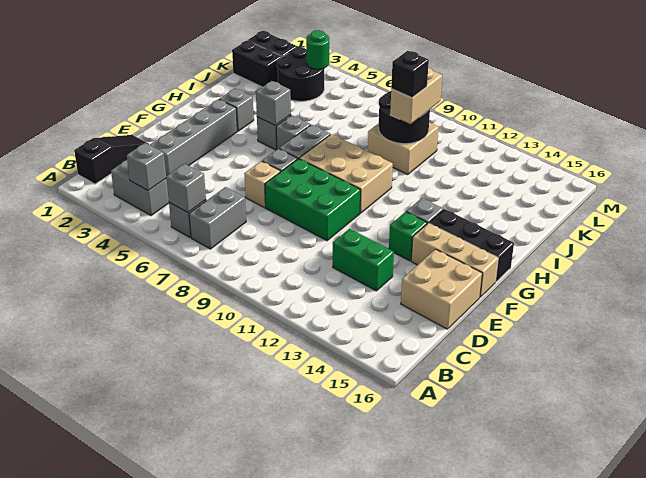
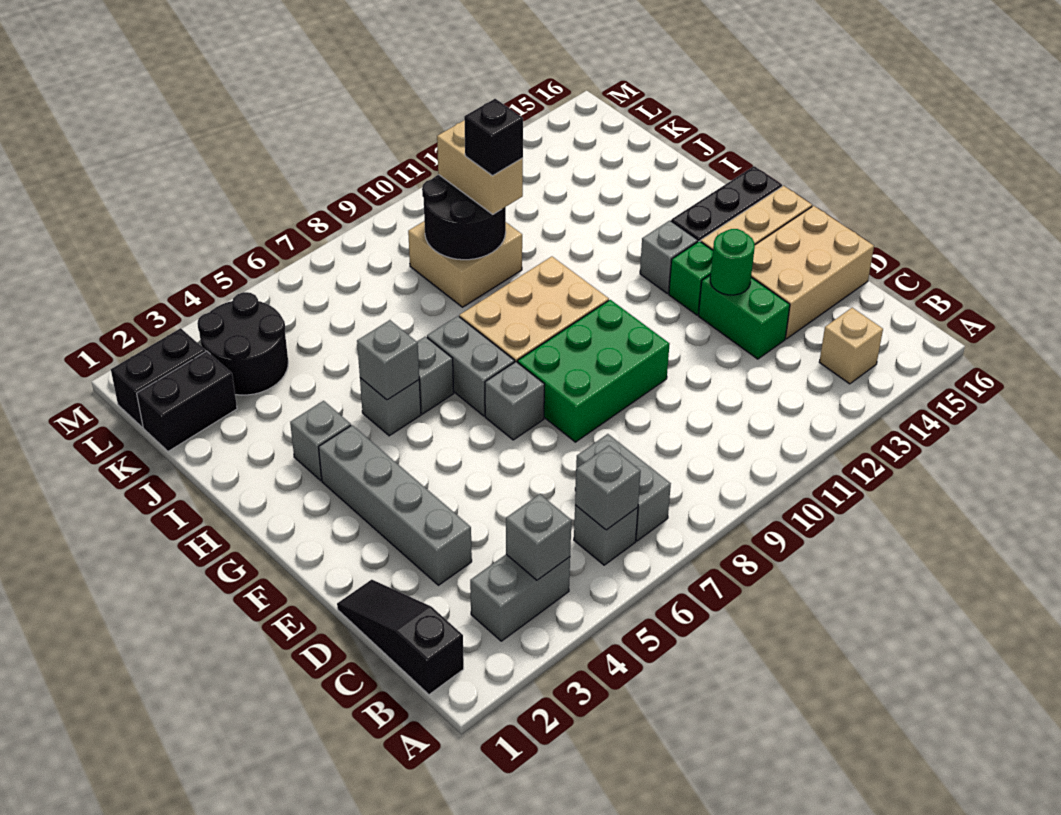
green 1x2 brick [333,229,394,291] -> green 1x2 brick turned to [698,275,790,359]
tan 2x2 brick [401,249,482,329] -> tan 2x3 brick [751,206,874,339]
tan 1x1 brick [244,161,280,208] -> tan 1x1 brick moved to [819,308,883,384]
green 1x1 round brick [306,30,329,69] -> green 1x1 round brick moved to [710,229,755,295]

